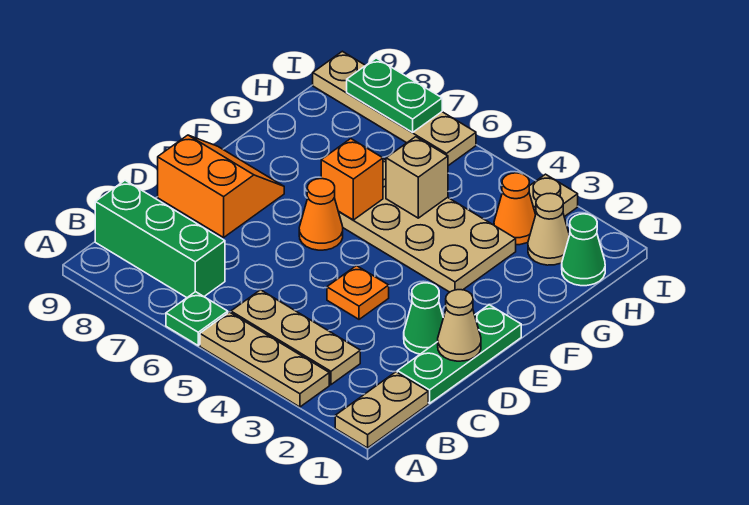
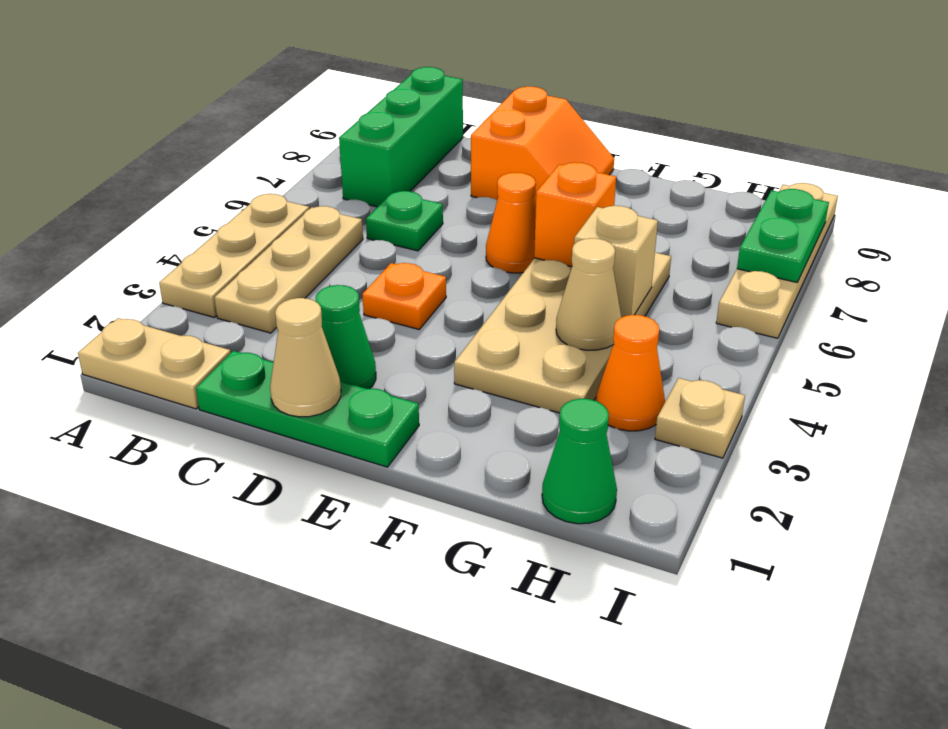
green 1x1 plate [166,292,228,345] -> green 1x1 plate moved to [366,191,443,251]
tan 1x1 cone [528,193,570,265] -> tan 1x1 cone moved to [556,238,622,350]

